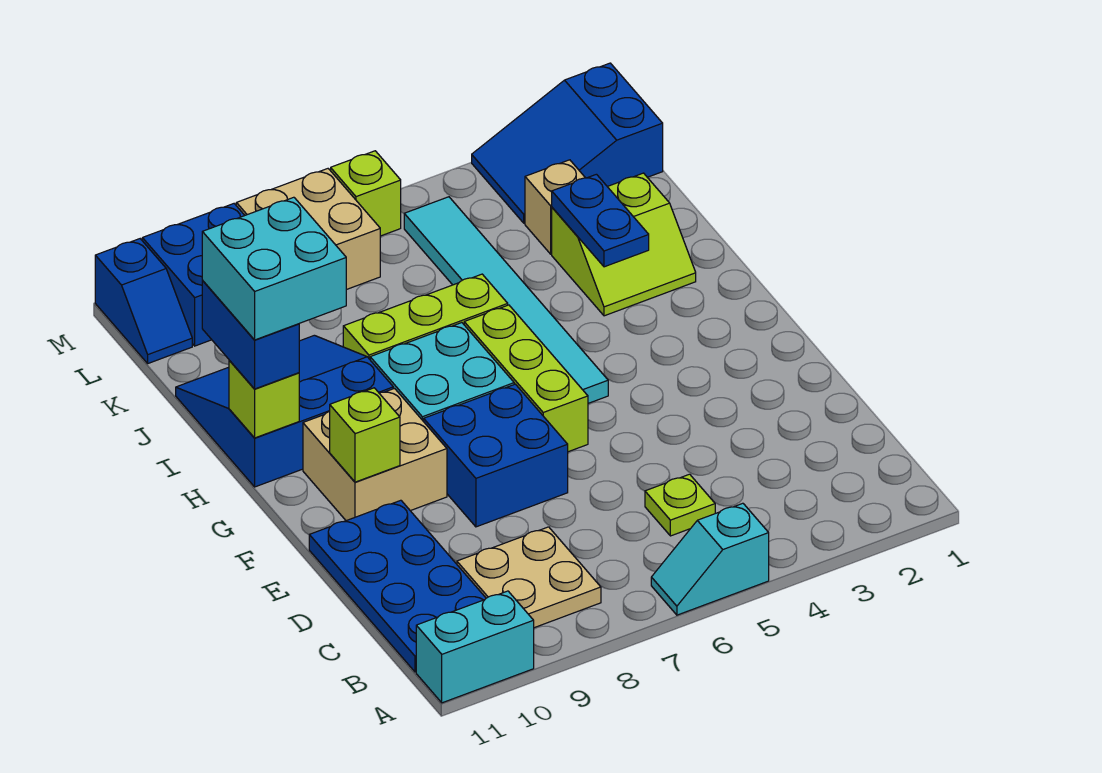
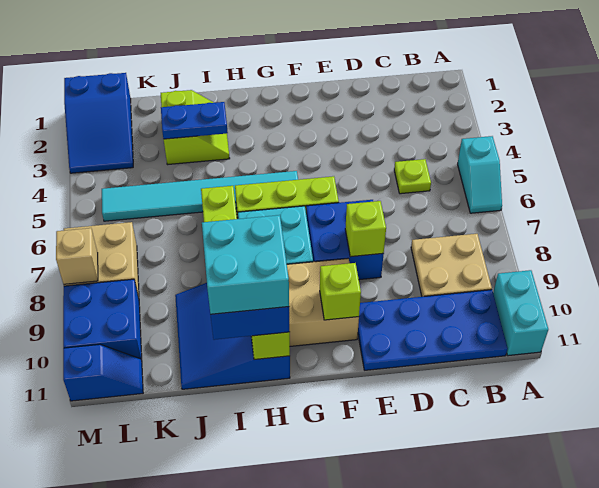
tan 1x1 brick [525,160,585,254] -> tan 1x1 brick moved to [56,228,98,284]
lime 1x1 brick [331,151,401,236] -> lime 1x1 brick moved to [345,201,386,257]

